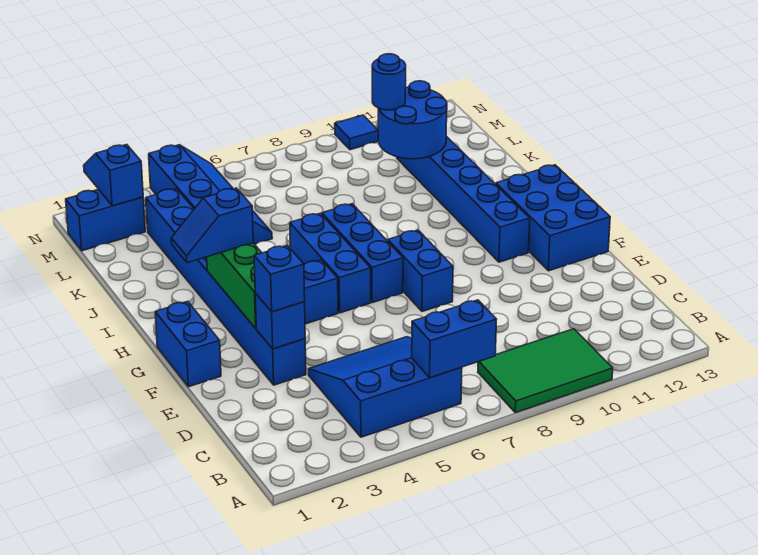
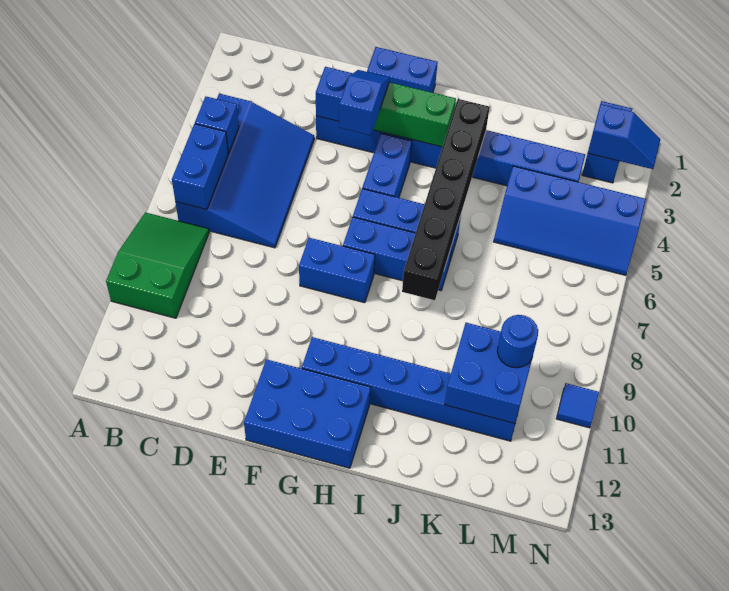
green 2x3 tile [478,329,613,413] -> green 2x3 slope [106,212,209,318]
blue 3x3 slope [308,337,462,437] -> blue 3x4 slope [175,93,314,248]
blue 1x1 brick [254,246,305,312] -> blue 1x1 brick moved to [195,97,239,153]
blue 1x2 slope [171,188,253,263] -> blue 1x2 slope moved to [339,70,390,135]
none -> black 1x6 brick [402,99,490,300]
blue 2x2 round brick [378,81,447,159] -> blue 2x2 brick [445,323,532,423]

